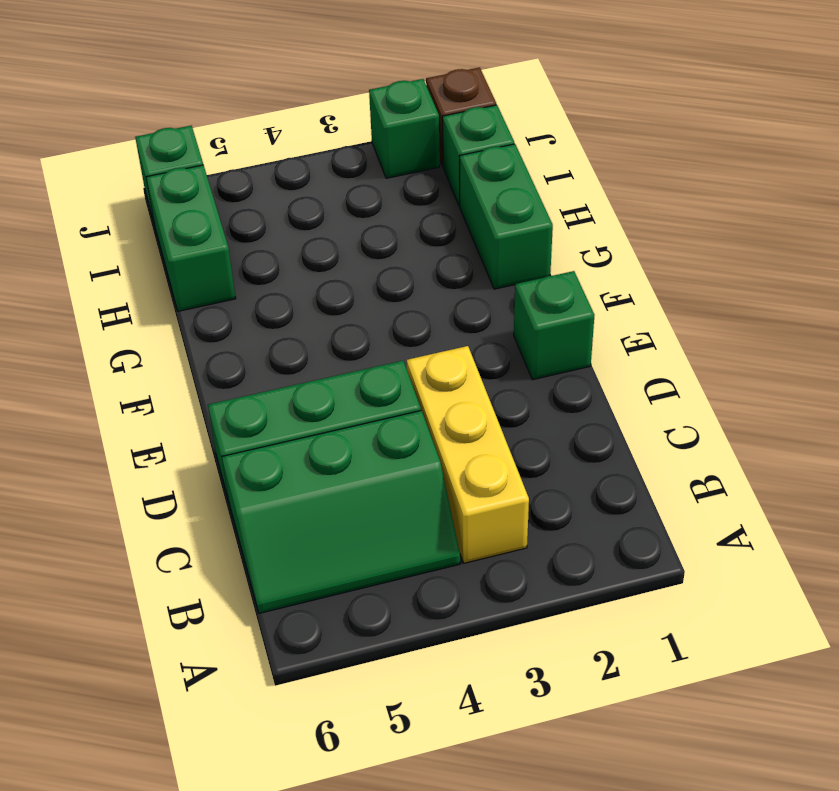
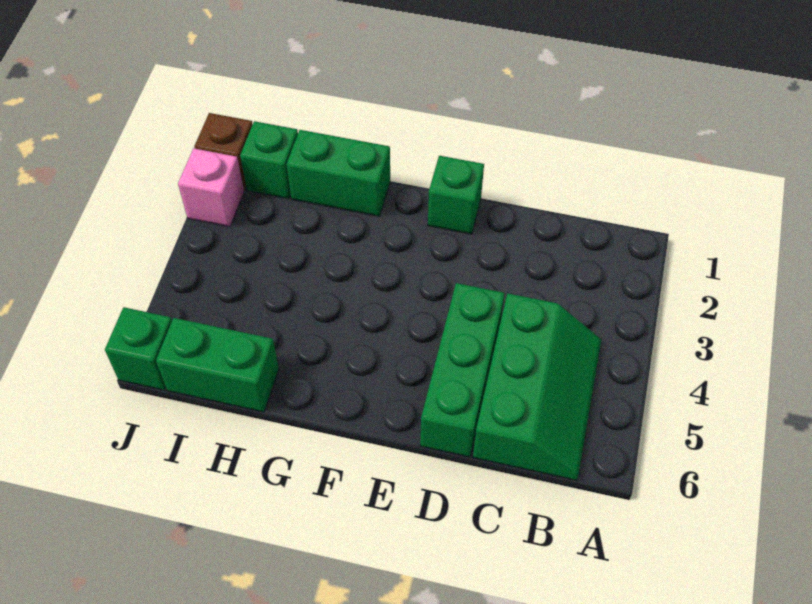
yellow 1x3 brick [407,346,529,563] -> none
green 1x1 brick [369,79,440,178] -> pink 1x1 brick [178,148,244,227]

